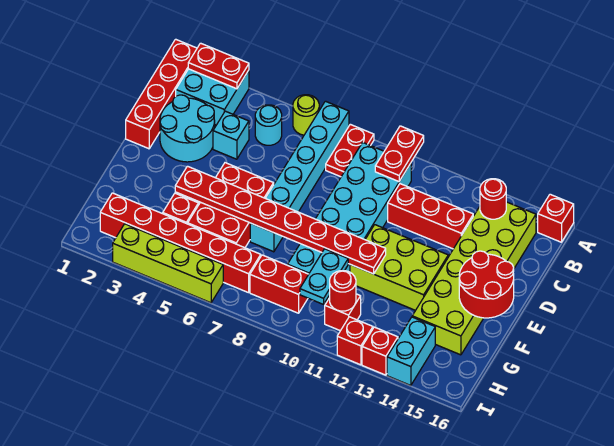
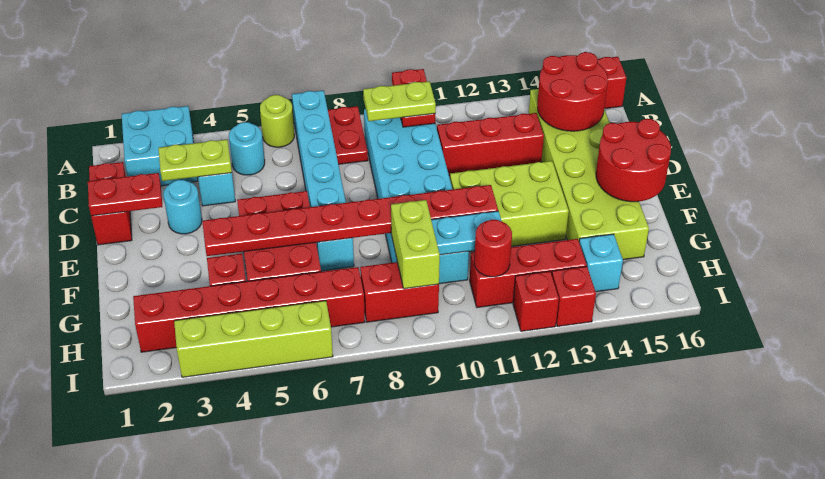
red 1x4 brick [126,39,197,149] -> red 1x2 brick [89,162,132,245]
red 1x2 plate [188,43,249,89] -> red 1x2 plate moved to [88,173,162,216]
none -> lime 1x2 plate [363,81,436,121]
red 1x1 round brick [480,179,506,219] -> red 2x2 round brick [537,52,608,131]
cyan 2x2 round brick [160,95,215,162] -> cyan 1x1 round brick [163,180,202,234]
none -> lime 1x2 plate [158,140,232,181]
none -> lime 1x2 brick [391,200,440,289]
cyan 1x2 plate [300,249,348,304] -> cyan 1x2 plate turned to [431,211,501,255]
red 1x1 brick [325,294,361,331] -> red 1x3 brick [470,239,587,308]
cyan 1x2 brick [387,317,435,386] -> cyan 1x1 brick [579,234,623,292]

